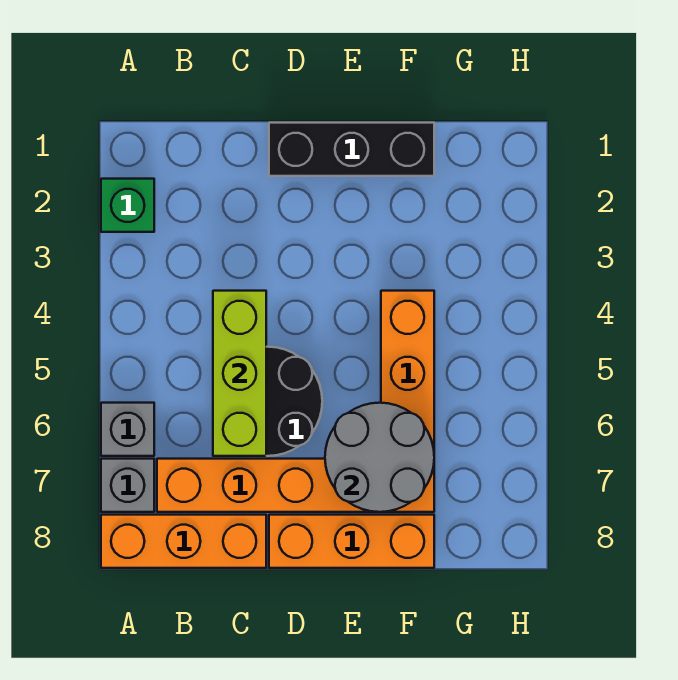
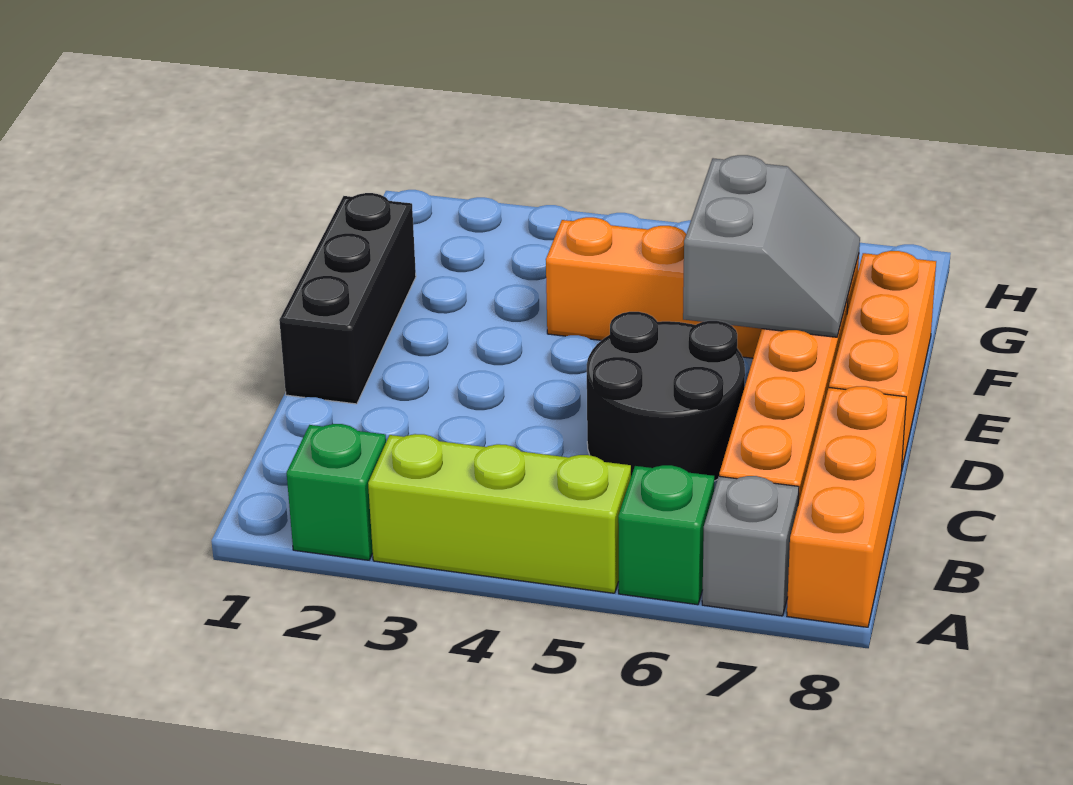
grey 1x1 brick [101,403,154,456] -> green 1x1 brick [618,465,714,605]
lime 1x3 brick [213,291,266,456] -> lime 1x3 brick moved to [368,434,631,593]
grey 2x2 round brick [325,403,434,512] -> grey 2x2 slope [683,155,860,337]

